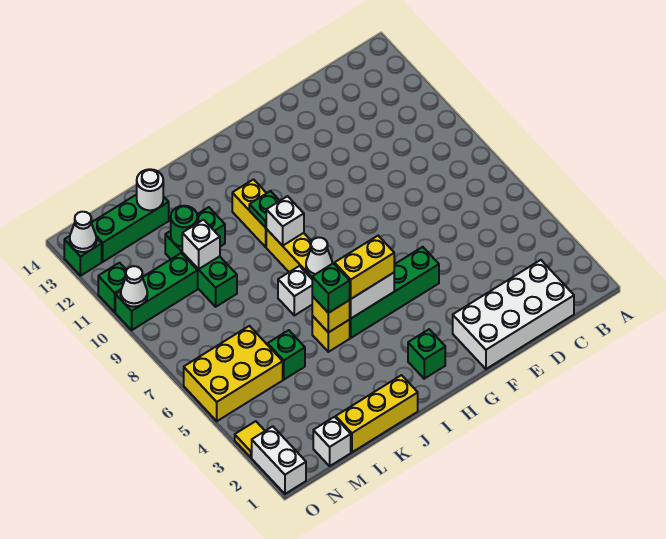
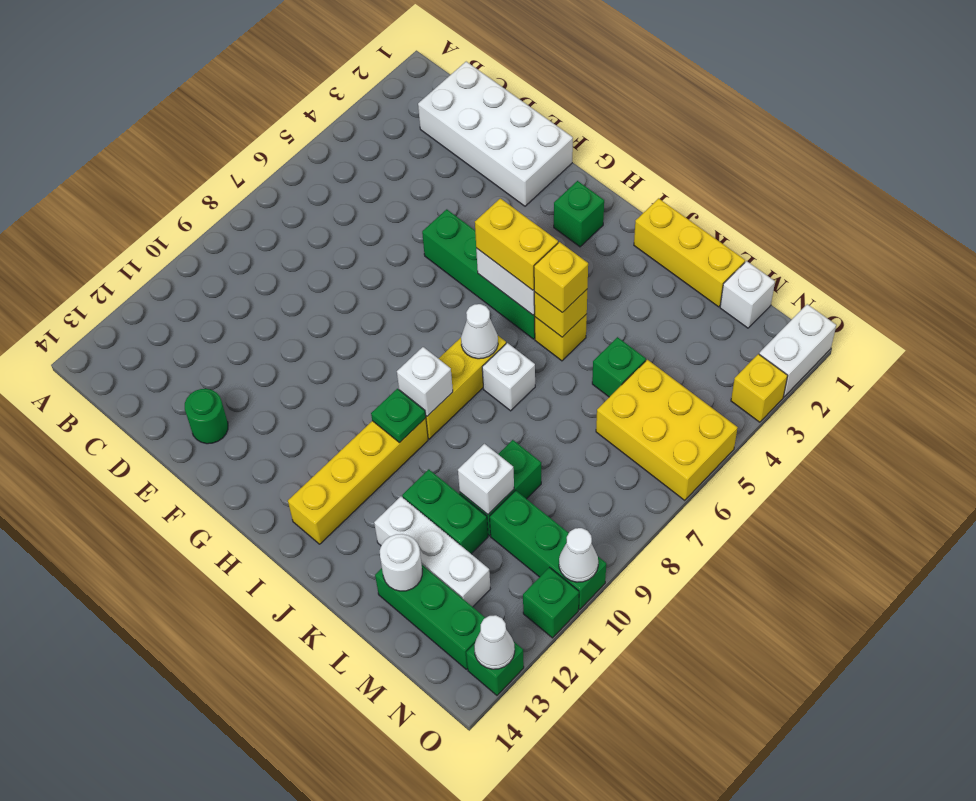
yellow 1x2 brick [232,180,266,247] -> yellow 1x4 brick [288,418,428,544]
green 1x1 brick [312,263,350,313] -> yellow 1x1 brick [534,242,588,313]
none -> white 1x3 brick [374,496,490,607]
green 1x1 round brick [171,206,197,247] -> green 1x1 round brick moved to [185,389,228,444]
yellow 1x1 tile [235,421,265,458] -> yellow 1x1 brick [731,354,788,422]

